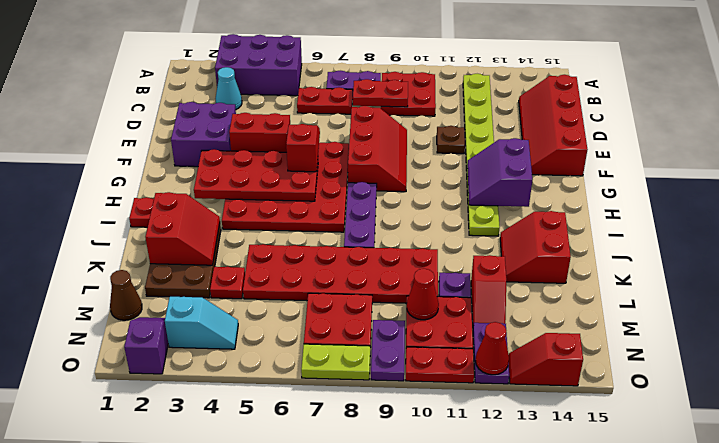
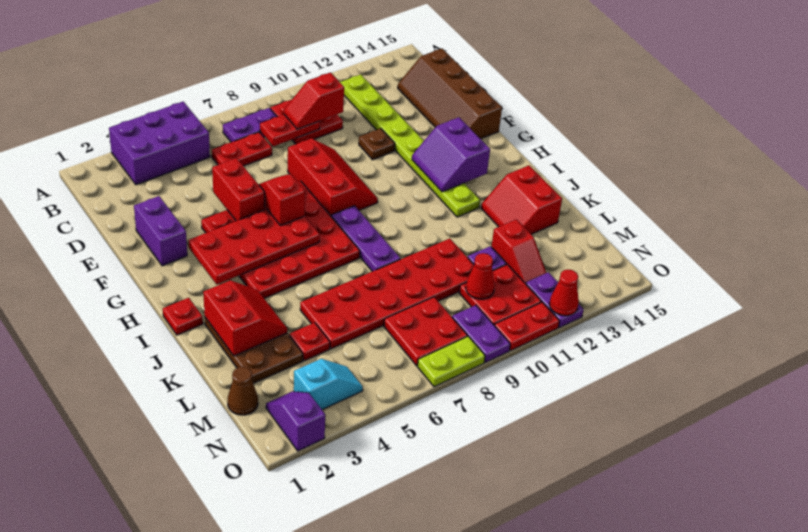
cyan 1x1 cone [215,67,242,109] -> none
red 2x4 slope [519,75,588,176] -> brown 2x4 slope [398,49,502,139]
purple 2x2 brick [171,102,236,167] -> purple 1x2 brick [134,196,187,266]
red 1x2 brick [229,113,290,152] -> red 1x2 brick turned to [212,158,265,221]
red 1x2 slope [508,333,583,386] -> red 1x2 slope moved to [284,73,344,129]

